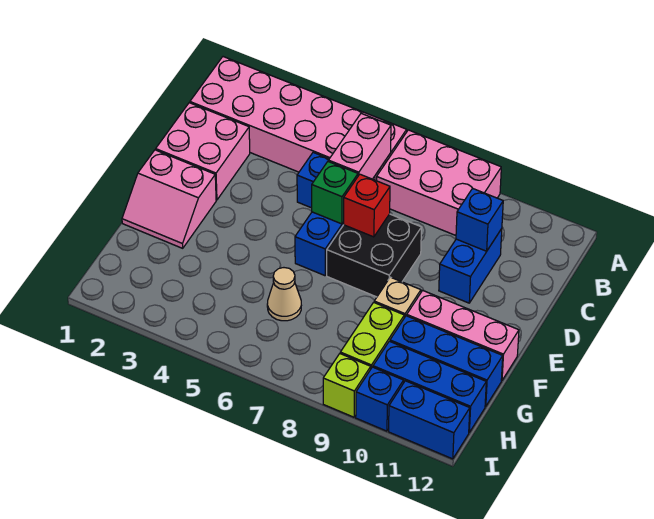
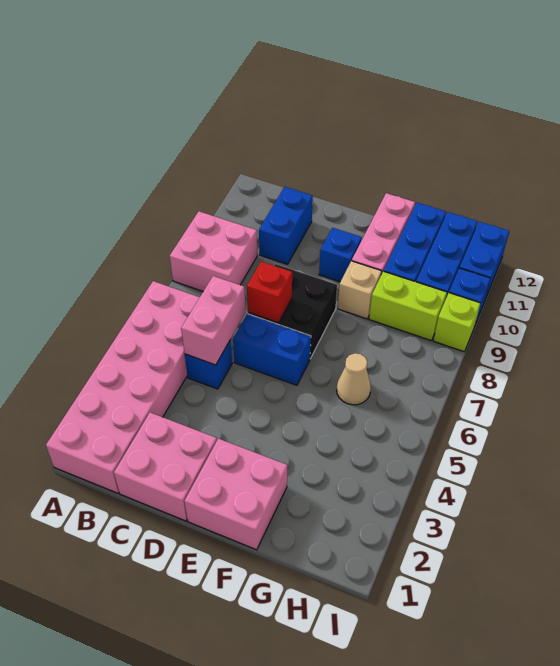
pink 2x3 brick [377,130,501,235] -> pink 2x2 brick [170,211,258,291]
pink 1x2 brick [329,113,391,179] -> pink 1x2 brick turned to [181,276,246,365]
blue 1x2 brick [439,229,502,303] -> blue 1x2 brick turned to [259,187,313,264]
blue 1x1 brick [456,188,503,251] -> blue 1x1 brick moved to [319,228,362,282]
green 1x1 brick [312,161,358,224] -> none
pink 2x2 slope [122,150,216,248] -> pink 2x2 brick [184,439,287,550]

